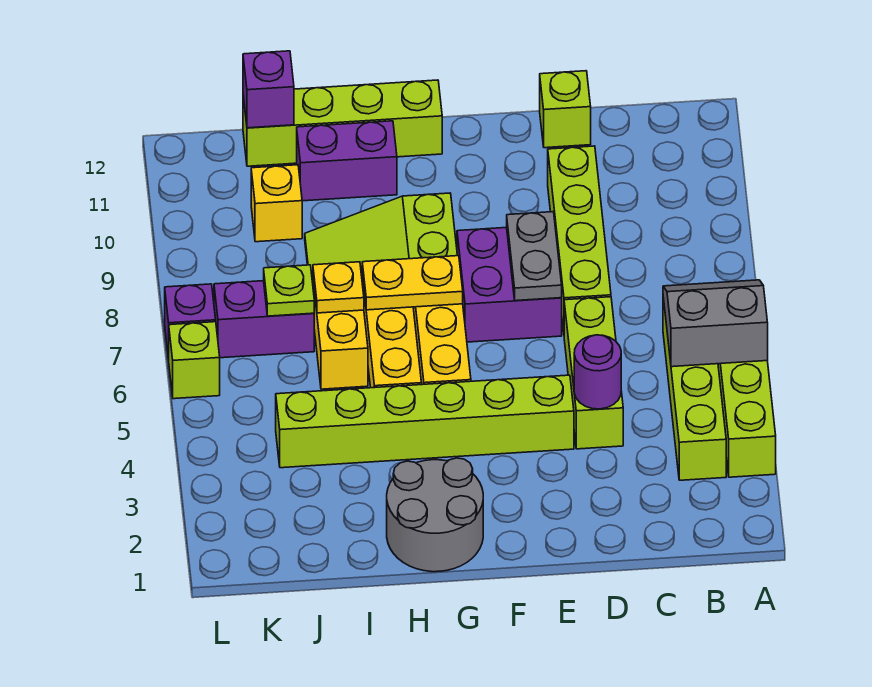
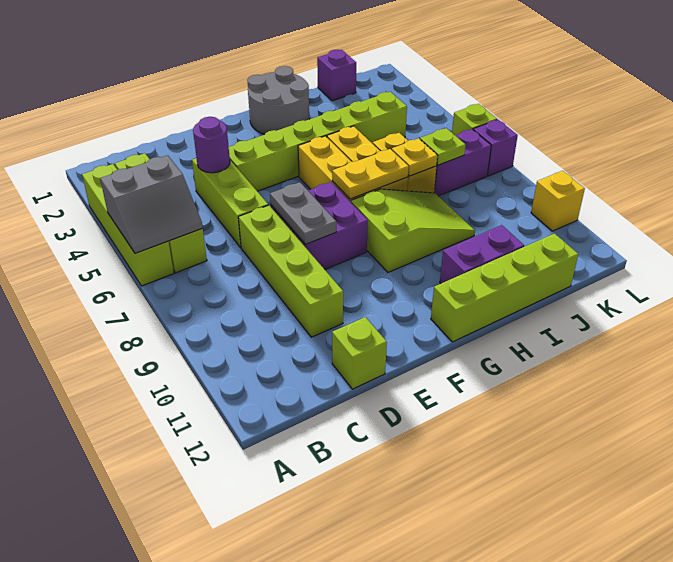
yellow 1x1 brick [251,165,302,242] -> yellow 1x1 brick moved to [531,171,585,231]
purple 1x1 brick [243,51,294,128] -> purple 1x1 brick moved to [317,50,356,101]

